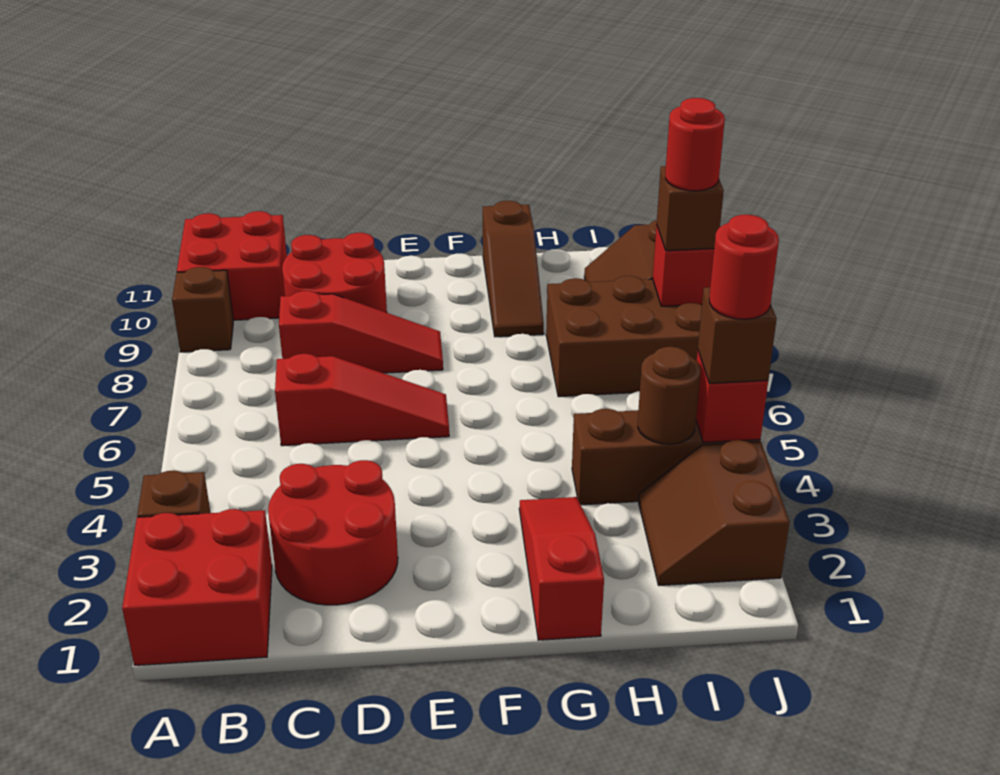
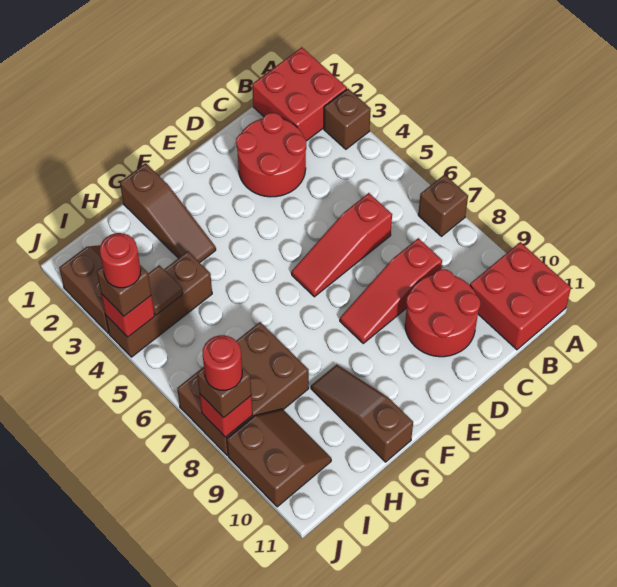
brown 1x1 brick [172,267,233,352] -> brown 1x1 brick moved to [418,175,468,236]
red 1x3 slope [519,497,604,640] -> brown 1x3 slope [120,163,216,263]
brown 1x1 round brick [638,347,701,444] -> brown 1x1 tile [148,265,183,315]

